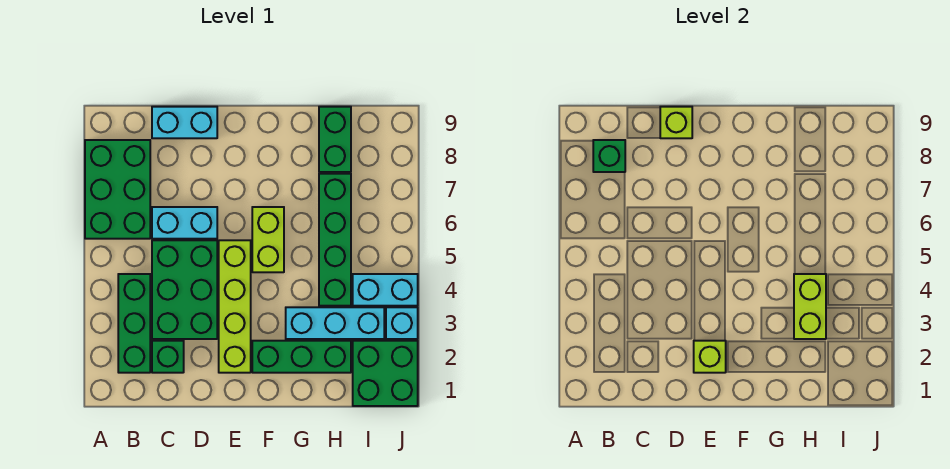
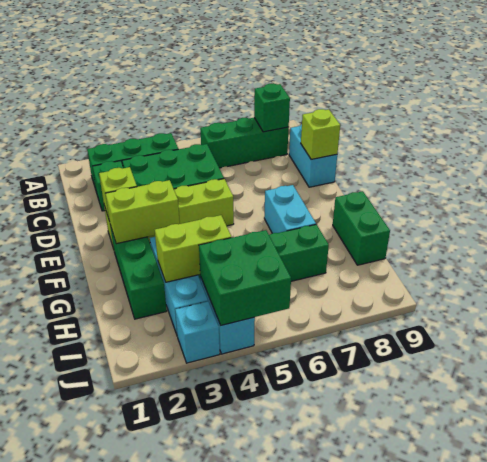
green 2x3 brick [85,140,150,239] -> green 1x3 brick [200,118,289,168]
cyan 1x2 brick [152,207,217,239] -> cyan 1x2 brick moved to [264,185,316,233]
lime 1x2 brick [252,207,284,272] -> lime 1x2 brick moved to [105,180,180,244]
green 1x2 brick [319,107,351,172] -> green 1x2 brick turned to [333,191,390,265]
green 2x2 brick [353,341,418,406] -> green 2x2 brick moved to [199,230,291,325]

